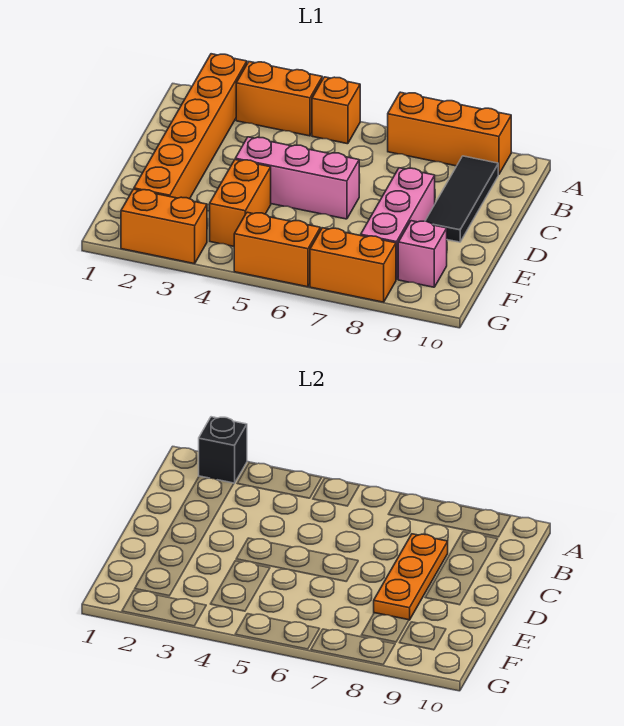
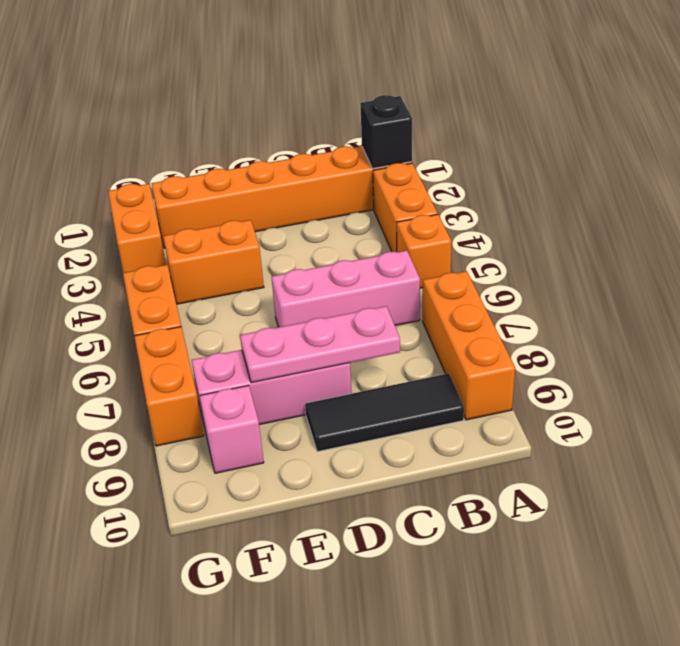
orange 1x3 plate [374,534,448,620] -> pink 1x3 plate [240,306,400,383]
pink 1x3 brick [235,137,359,219] -> pink 1x3 brick turned to [271,251,420,327]

